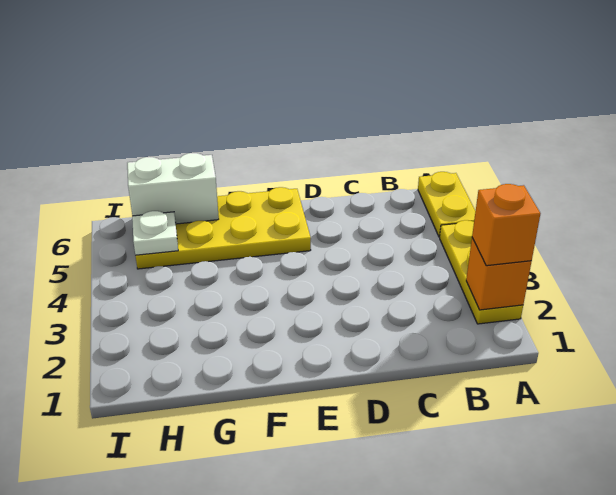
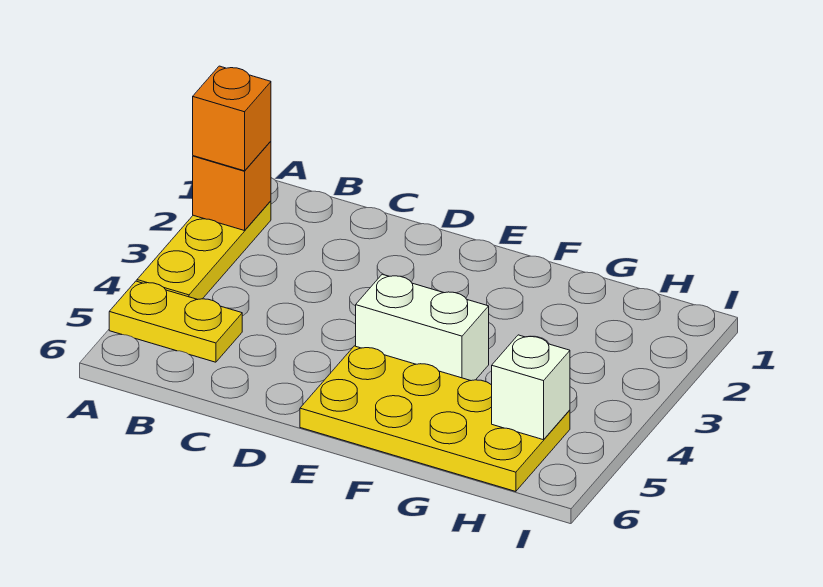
yellow 1x2 plate [418,172,475,237] -> yellow 1x2 plate turned to [109,281,242,362]
white 1x2 brick [127,153,219,224] -> white 1x2 brick moved to [356,274,489,381]
white 1x1 plate [132,211,178,255] -> white 1x1 brick [492,335,570,440]

